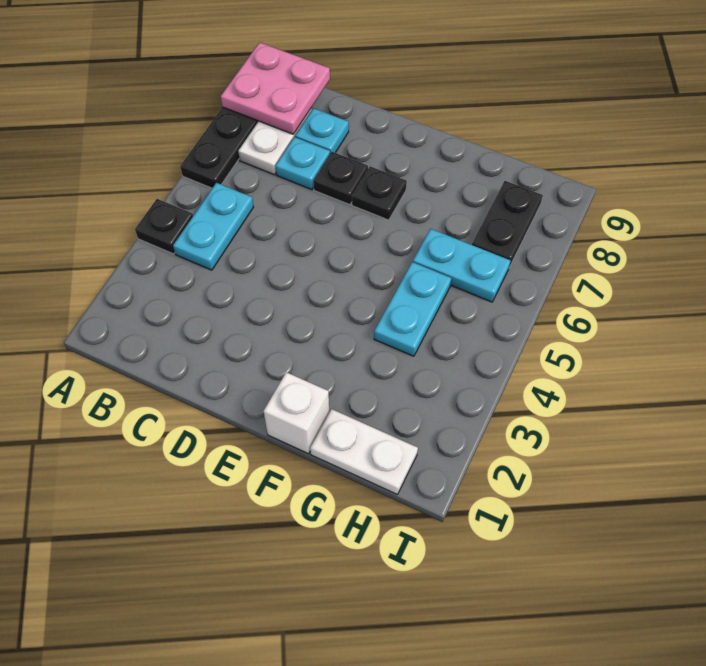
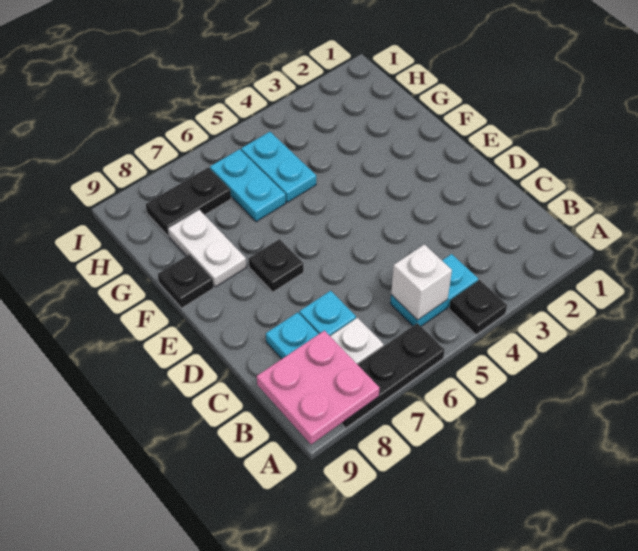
black 1x1 plate [313,152,368,205] -> black 1x1 plate moved to [158,254,214,308]
white 1x1 brick [264,372,329,454] -> white 1x1 brick moved to [391,244,452,320]
white 1x2 plate [310,409,418,494] -> white 1x2 plate moved to [168,210,247,287]
cyan 1x2 plate [374,262,451,356] -> cyan 1x2 plate turned to [241,132,316,202]

